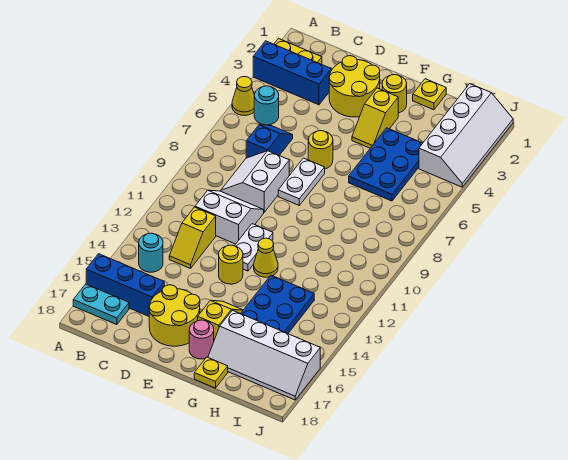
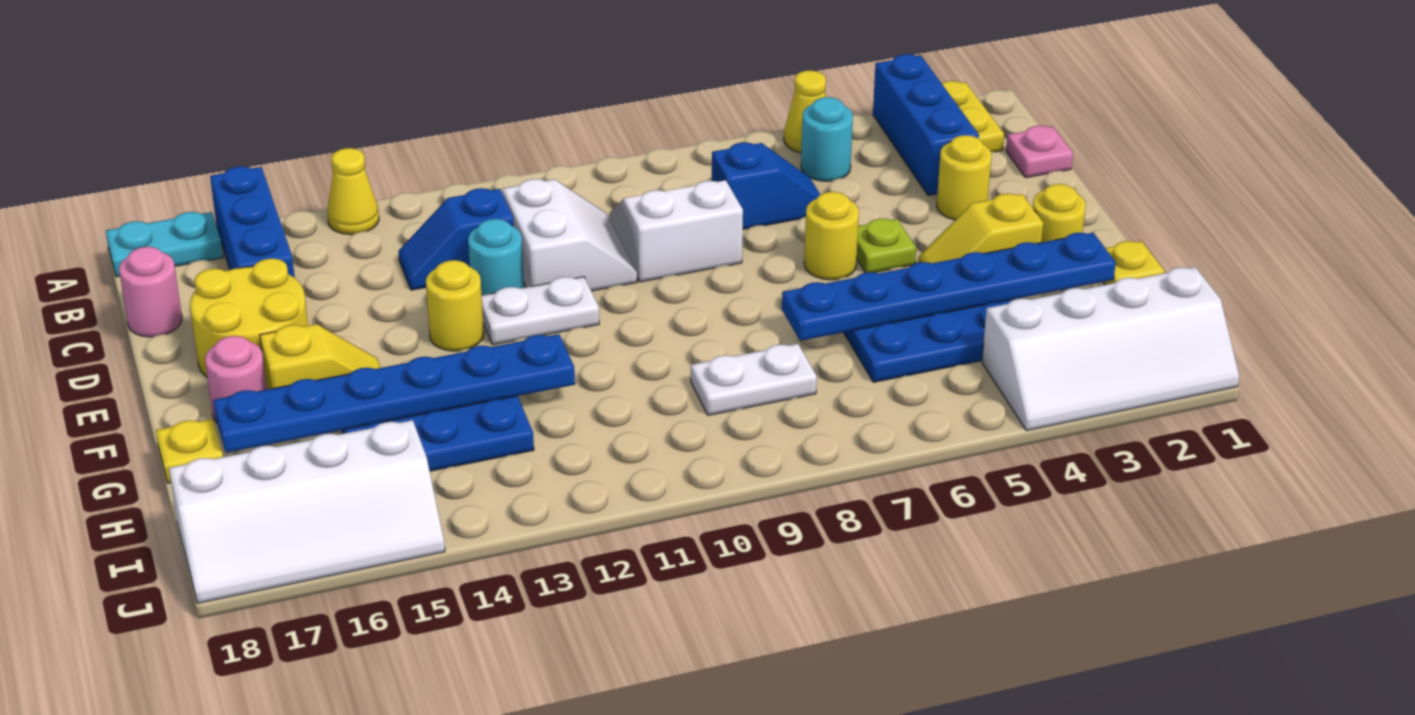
cyan 1x2 plate [73,284,129,325] -> cyan 1x2 plate turned to [106,212,223,277]
cyan 1x1 round brick [139,233,163,272] -> cyan 1x1 round brick moved to [468,219,524,295]
none -> pink 1x1 plate [1006,126,1073,178]
yellow 1x2 slope [169,207,216,269] -> blue 1x2 slope [399,188,514,290]
none -> pink 1x1 round brick [119,247,182,337]
yellow 2x2 round brick [329,56,380,117] -> yellow 1x1 round brick [937,135,992,220]
none -> lime 1x1 plate [857,219,916,273]
white 1x2 plate [278,158,325,205] -> white 1x2 plate moved to [691,344,817,415]
yellow 1x1 cone [254,238,278,277] -> yellow 1x1 cone moved to [327,148,379,235]
none -> blue 1x6 plate [782,233,1116,341]
none -> blue 1x6 plate [213,334,575,453]
white 2x4 slope [208,310,320,400] -> white 2x4 slope turned to [169,420,445,603]

